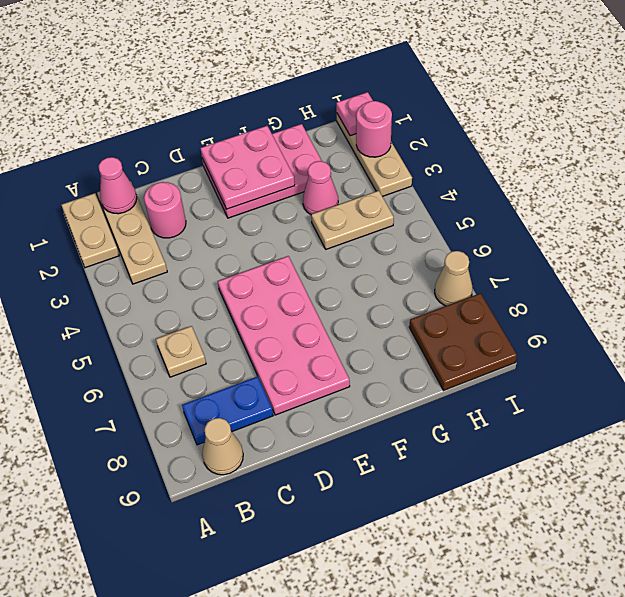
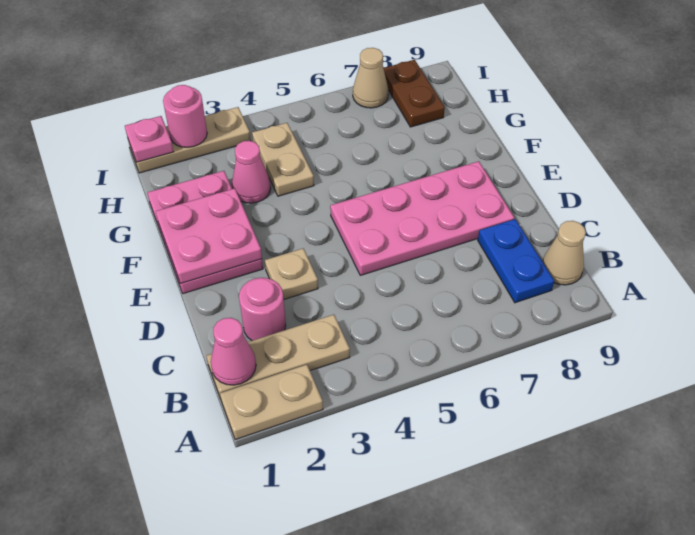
tan 1x1 plate [156,326,206,377] -> tan 1x1 plate moved to [265,249,318,299]
brown 2x2 plate [409,293,517,390] -> brown 1x2 plate [383,60,445,127]

